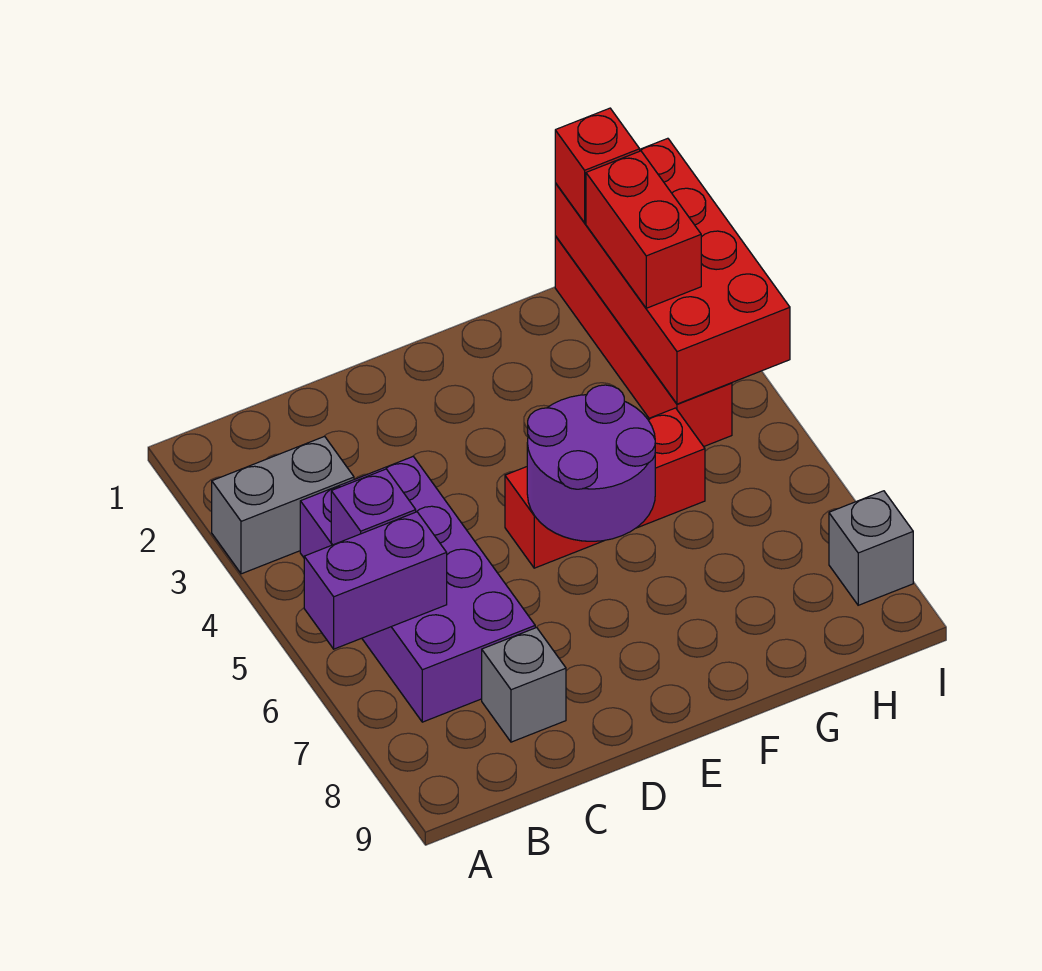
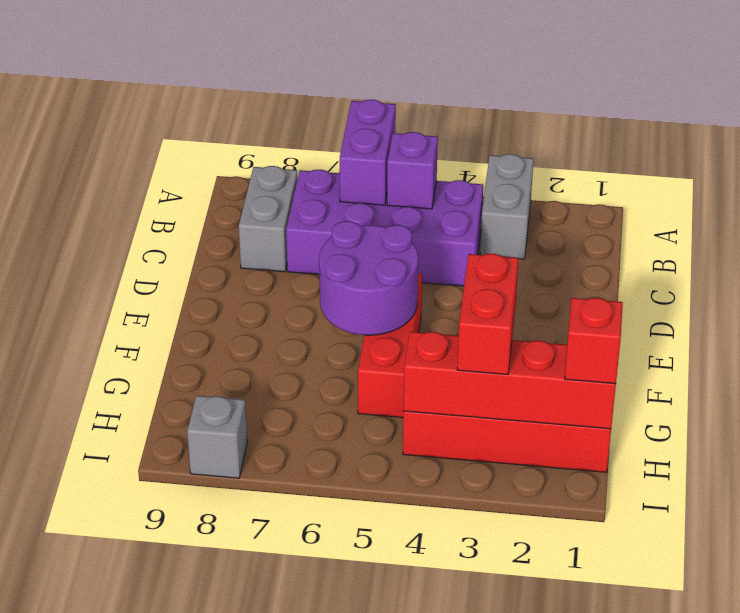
grey 1x1 brick [482,628,566,742] -> grey 1x2 brick [239,166,298,272]
red 2x4 brick [555,138,790,404] -> red 1x4 brick [403,332,616,429]
red 1x2 brick [586,151,701,308] -> red 1x2 brick turned to [457,254,519,375]

